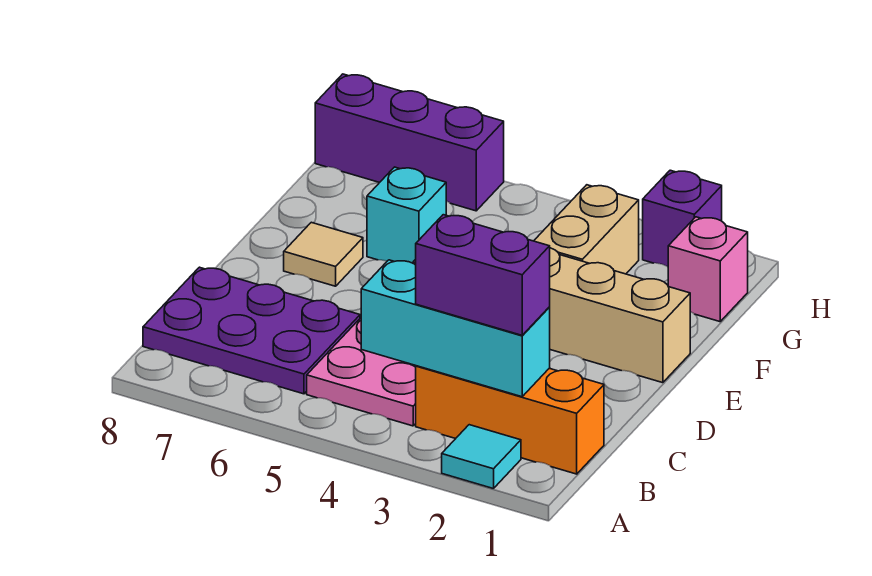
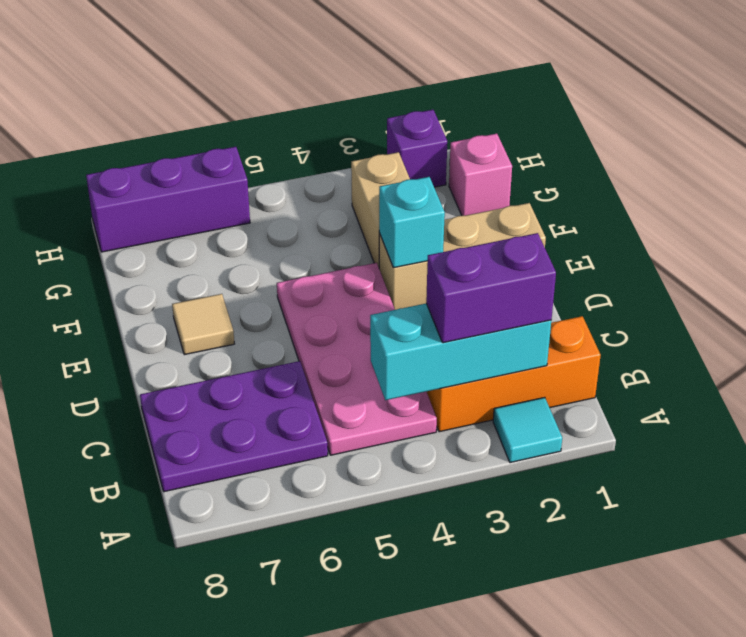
cyan 1x1 brick [367,167,446,263] -> cyan 1x1 brick moved to [379,177,445,268]

